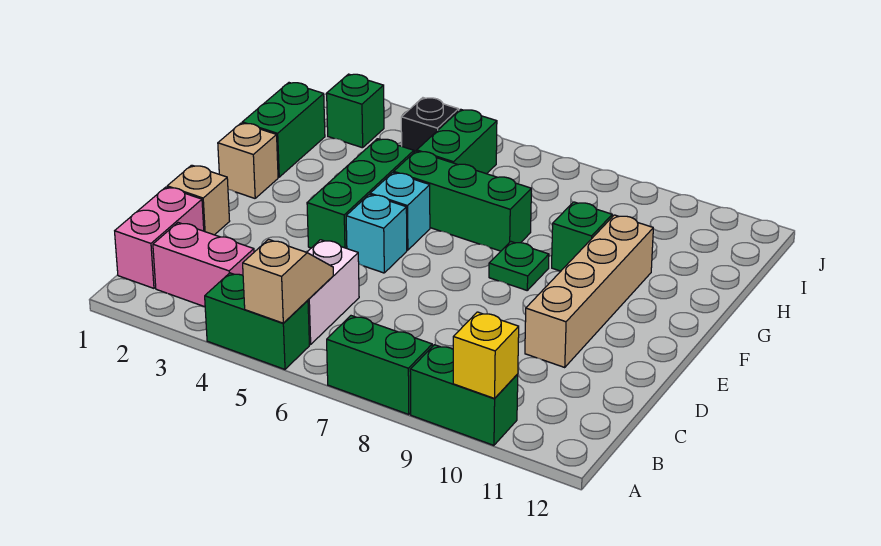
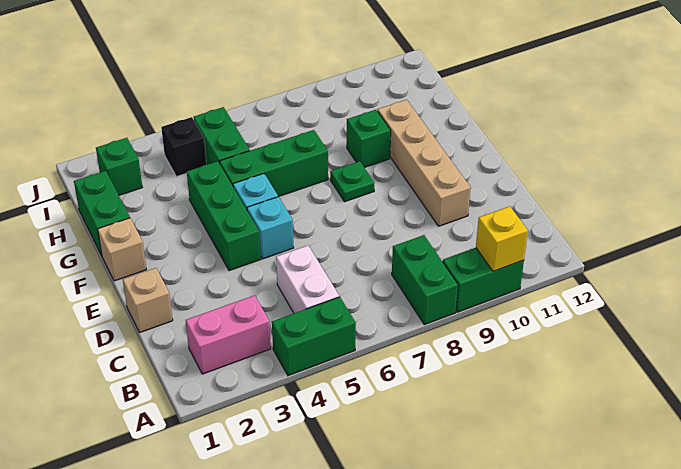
tan 1x2 slope [243,239,333,323] -> none
green 1x2 brick [327,316,432,414] -> green 1x2 brick turned to [392,235,458,325]
pink 1x2 brick [115,187,204,288] -> none

